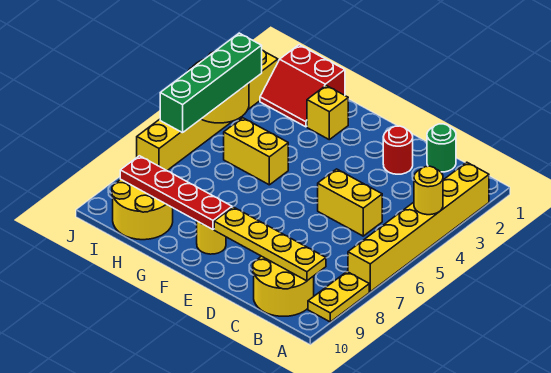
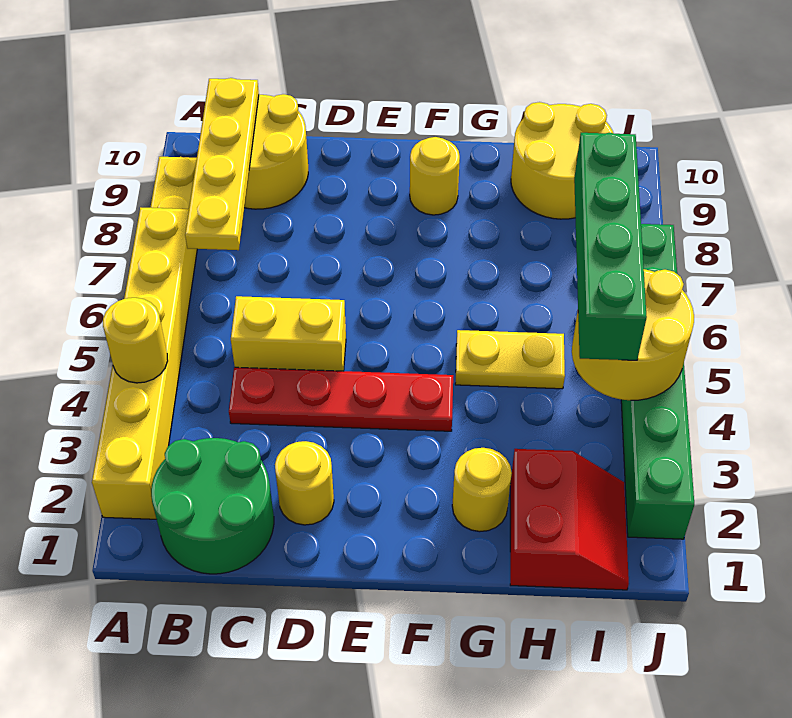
yellow 1x4 plate [214,207,326,281] -> yellow 1x4 plate turned to [185,78,259,250]
green 1x1 round brick [427,124,456,172] -> green 2x2 round brick [151,438,274,574]
red 1x1 round brick [383,126,413,174] -> yellow 1x1 round brick [275,441,334,525]
red 1x4 plate [120,156,232,229] -> red 1x4 plate moved to [229,367,453,431]
yellow 1x1 brick [307,86,348,140] -> yellow 1x1 round brick [452,448,512,532]
yellow 1x2 brick [224,118,288,185] -> yellow 1x2 plate [455,330,565,389]
red 2x2 slope [260,45,345,127] -> red 2x2 slope turned to [510,449,629,590]
yellow 1x6 brick [137,50,278,170] -> green 1x6 brick [621,224,694,539]

